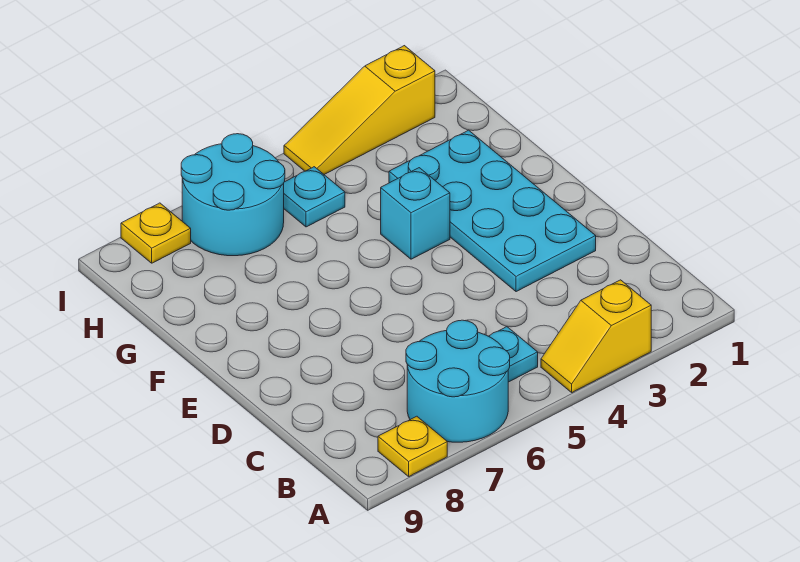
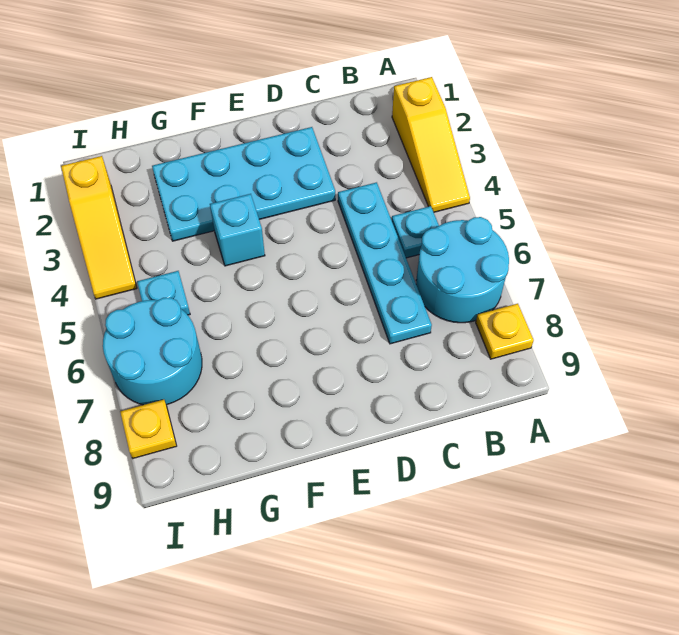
yellow 1x2 slope [541,280,651,392] -> yellow 1x3 slope [392,77,470,212]
none -> cyan 1x4 plate [338,182,432,344]

